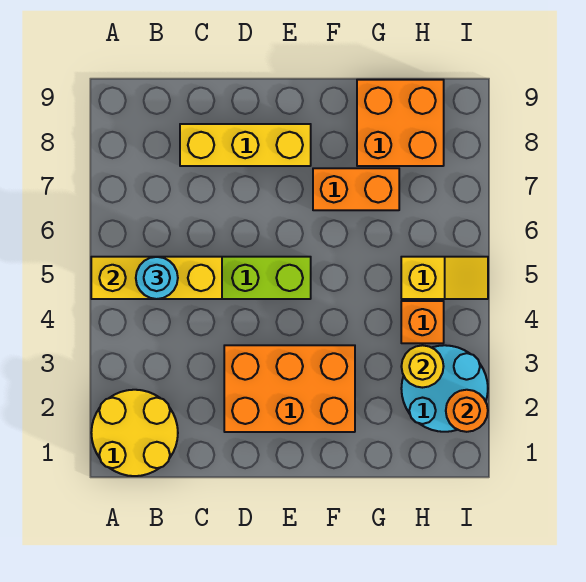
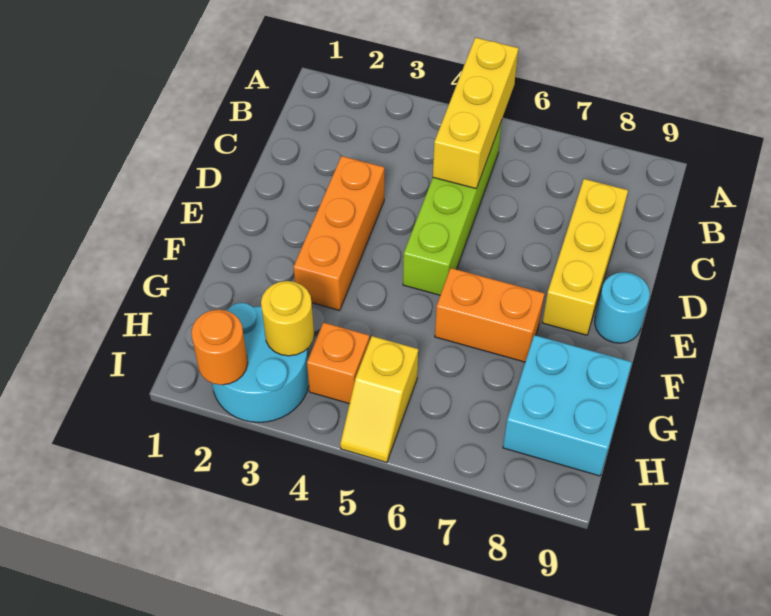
yellow 2x2 round brick [91,390,178,476] -> none
cyan 1x1 round brick [136,257,178,299] -> cyan 1x1 round brick moved to [595,272,650,343]
orange 2x3 brick [224,345,355,432] -> orange 1x3 brick [294,156,384,311]
orange 1x2 brick [313,168,399,210] -> orange 1x2 brick turned to [435,268,545,362]
orange 2x2 brick [357,80,444,166] -> cyan 2x2 brick [503,335,632,476]

